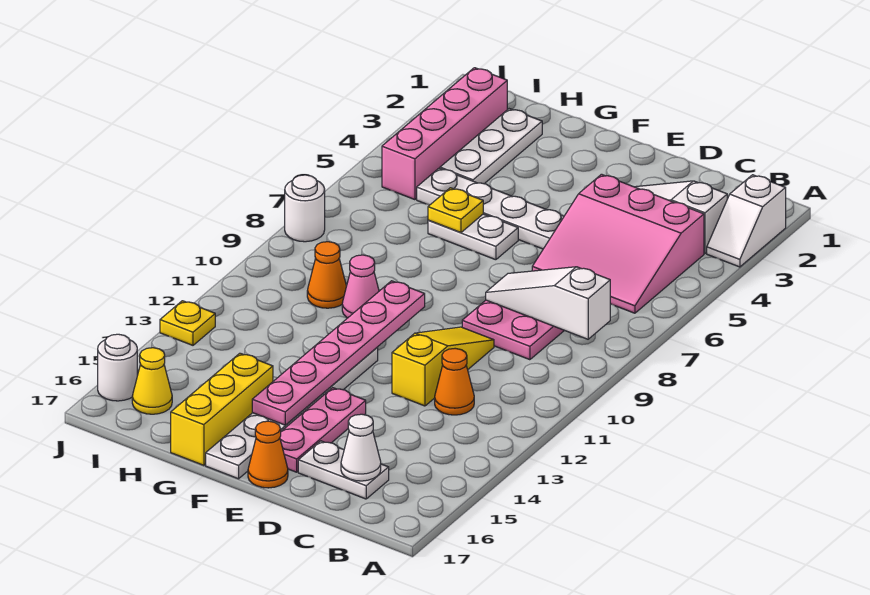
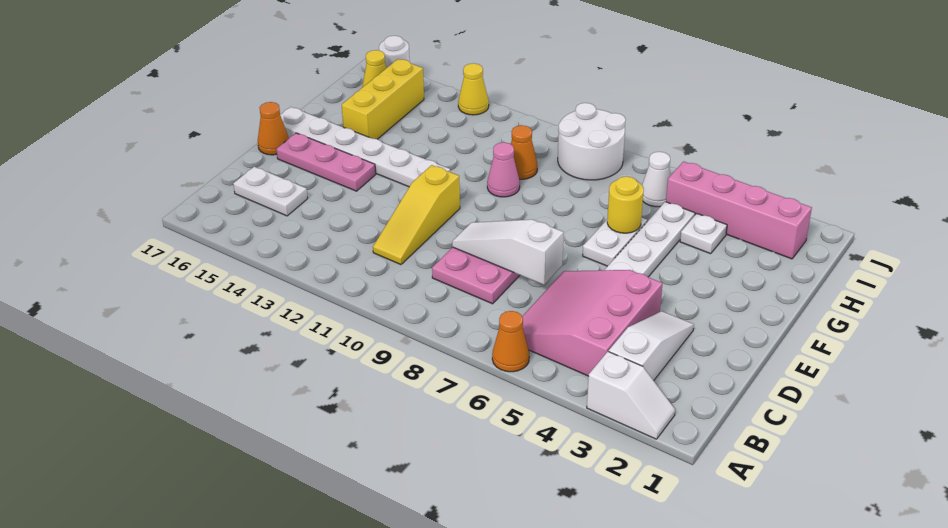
white 1x2 slope [707,175,786,267] -> white 1x2 slope turned to [587,352,675,439]
white 1x3 slope [486,267,610,339] -> white 1x3 slope turned to [452,220,564,285]
orange 1x1 cone [435,348,474,415] -> orange 1x1 cone moved to [492,311,529,372]
white 1x2 plate [298,441,389,499] -> white 1x2 plate turned to [233,167,308,216]
white 1x1 cone [341,414,381,481] -> white 1x1 cone moved to [642,152,671,207]
yellow 1x3 slope [392,327,494,406] -> yellow 1x3 slope turned to [373,165,460,265]
pink 1x6 plate [252,281,425,425] -> none
yellow 1x1 plate [428,188,483,232] -> yellow 1x1 round brick [607,176,644,233]
yellow 1x3 brick [171,353,273,465] -> yellow 1x3 brick turned to [342,59,424,139]
white 1x3 plate [440,109,542,184] -> white 1x1 plate [680,214,727,254]
white 1x1 round brick [285,175,325,242] -> white 2x2 round brick [558,103,626,180]
yellow 1x1 plate [160,301,215,345] -> yellow 1x1 cone [458,63,489,115]

